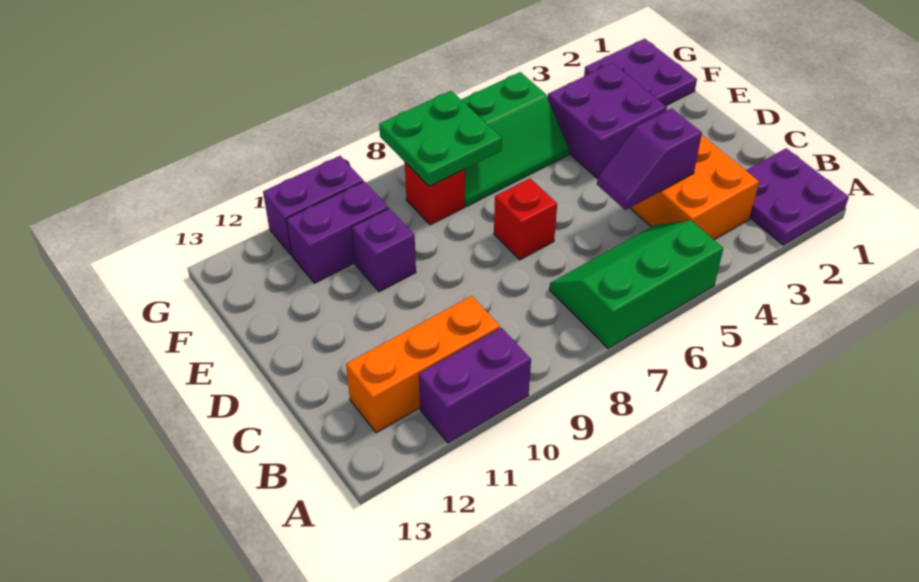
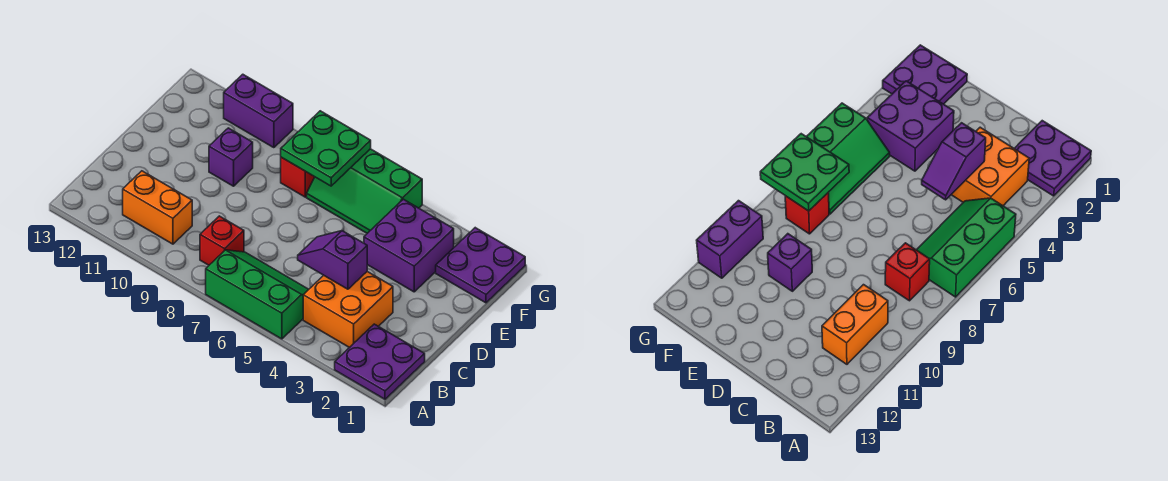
purple 1x2 brick [419,328,531,443] -> none
orange 1x3 brick [346,296,500,433] -> orange 1x2 brick [123,171,192,244]
red 1x1 brick [494,178,557,260] -> red 1x1 brick moved to [200,216,244,265]
purple 1x2 brick [286,181,388,283] -> none

